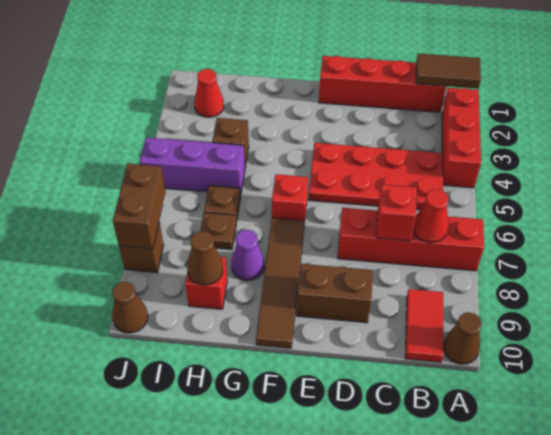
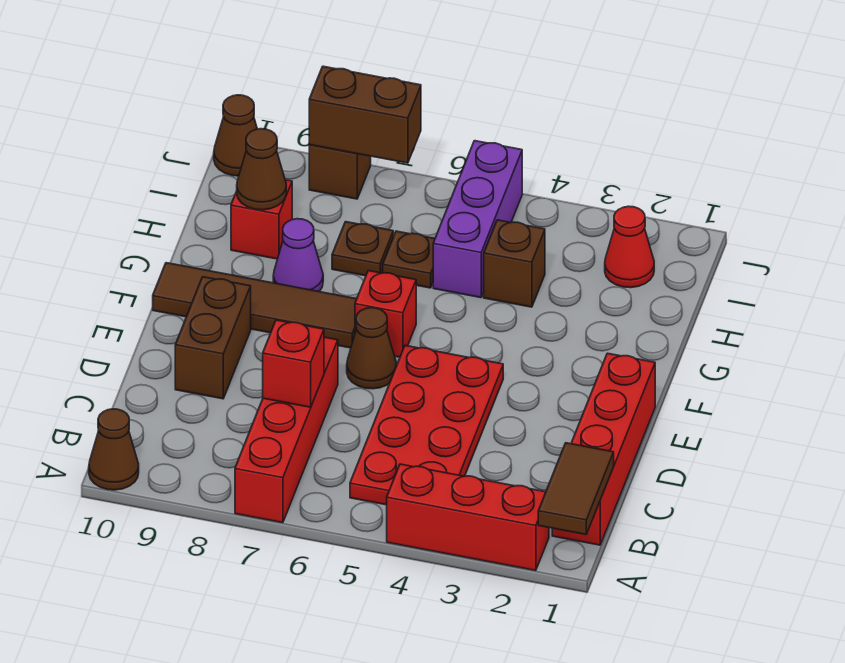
red 1x1 cone [413,189,449,243] -> none
red 1x2 tile [405,289,443,362] -> none
none -> brown 1x1 cone [347,308,397,389]

